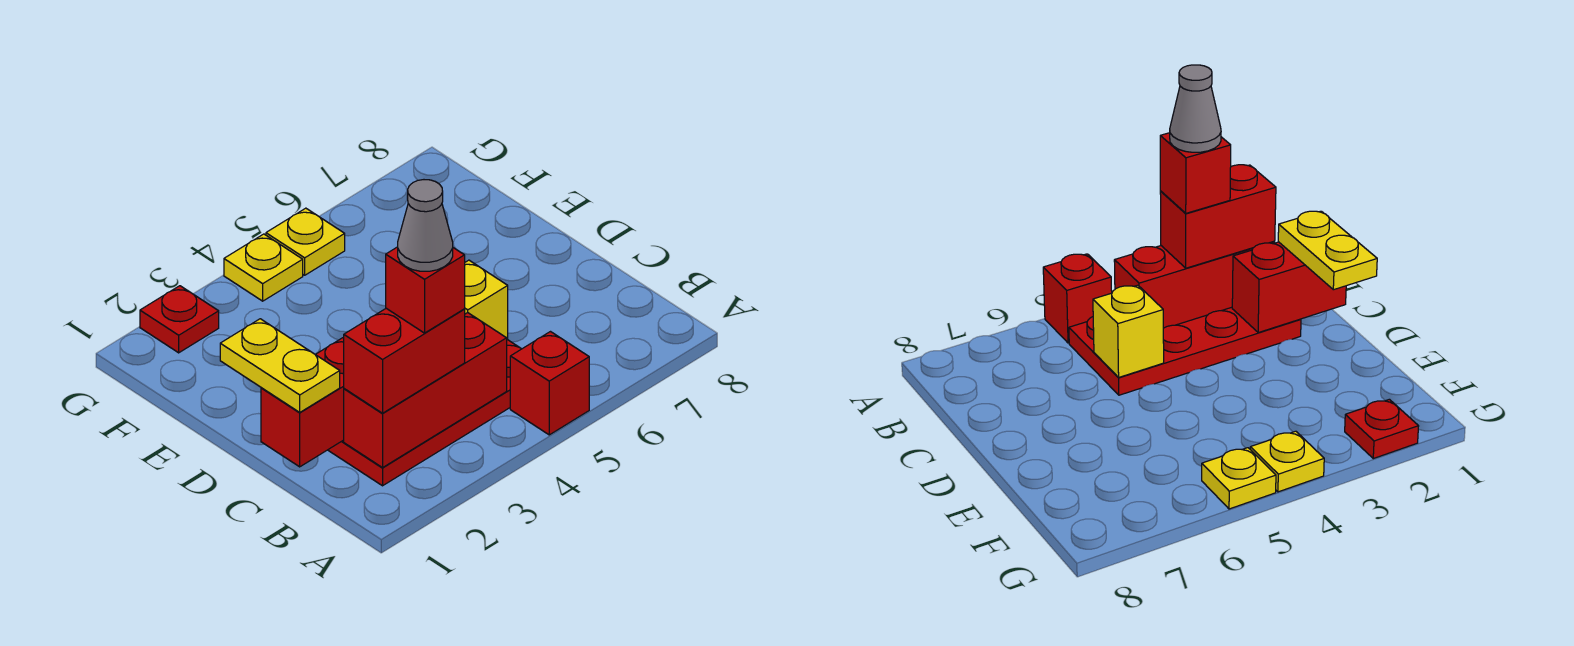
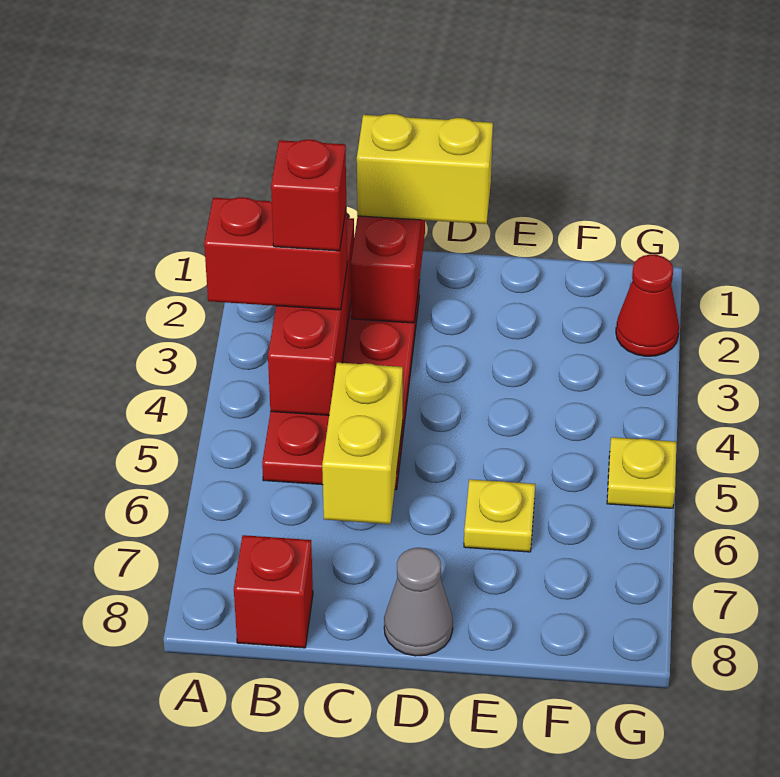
red 1x1 brick [510,332,589,435] -> red 1x1 brick moved to [234,535,313,648]
red 1x2 brick [344,308,465,413] -> red 1x2 brick turned to [204,197,347,310]
grey 1x1 cone [398,180,453,271] -> grey 1x1 cone moved to [384,548,453,656]
yellow 1x2 plate [220,319,340,412] -> yellow 1x2 brick [357,114,493,224]
yellow 1x1 brick [465,260,508,339] -> yellow 1x2 brick [322,363,403,524]
red 1x1 plate [140,286,219,353] -> red 1x1 cone [616,254,679,356]
yellow 1x1 plate [224,234,303,301] -> yellow 1x1 plate moved to [464,479,535,552]

